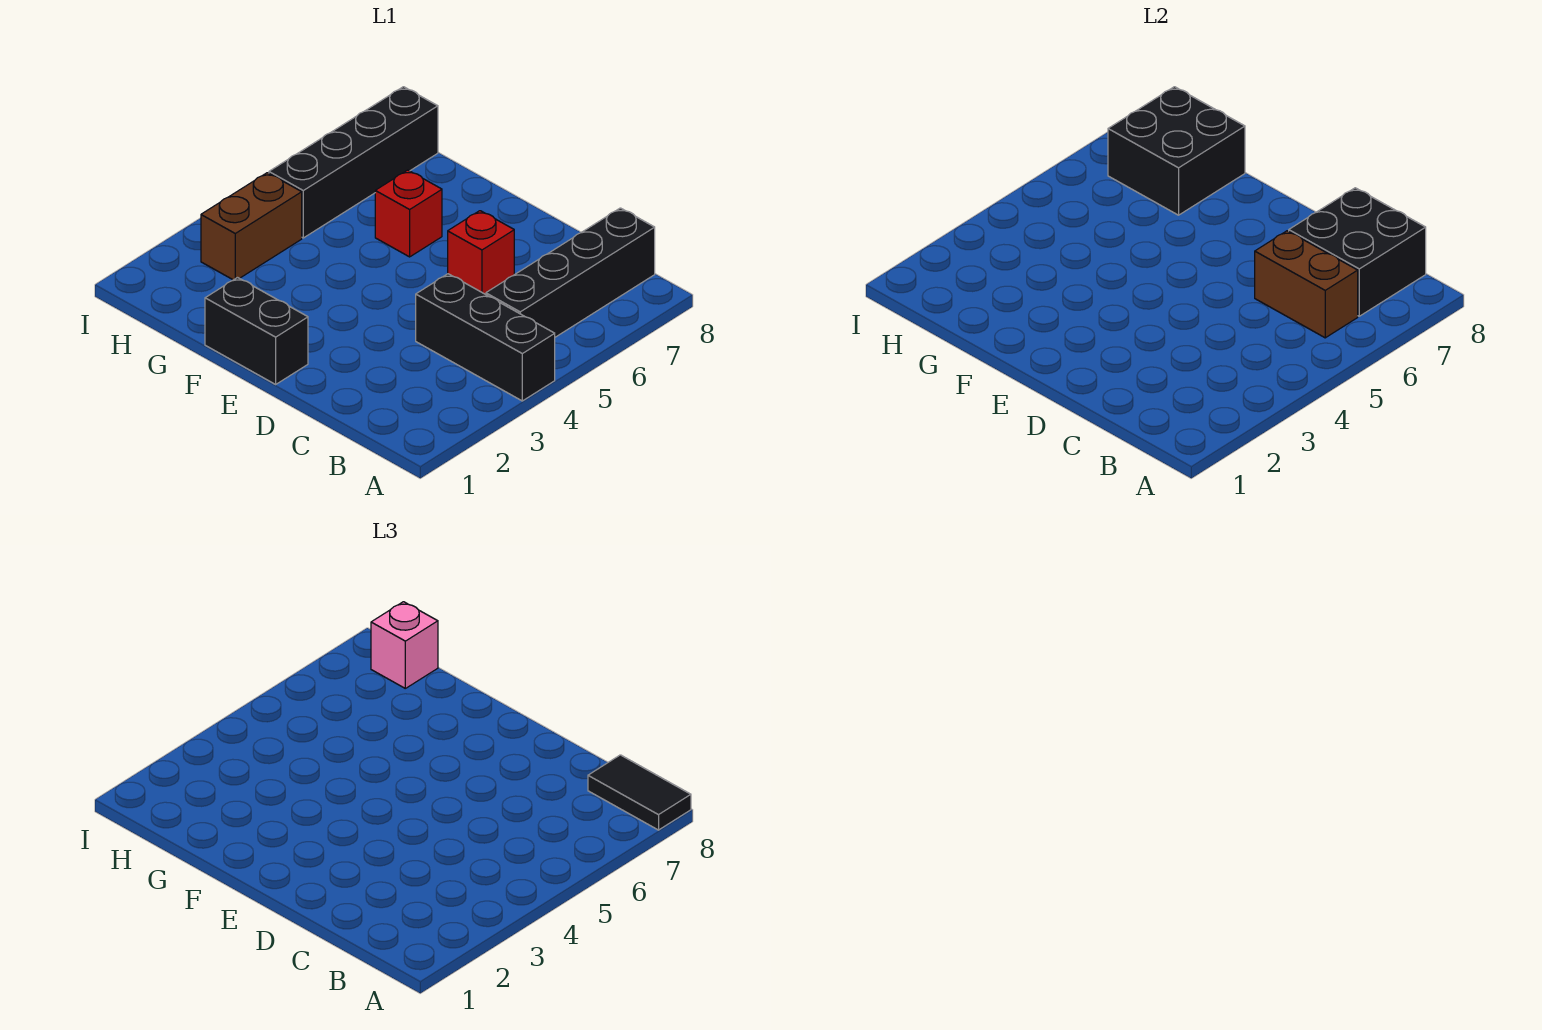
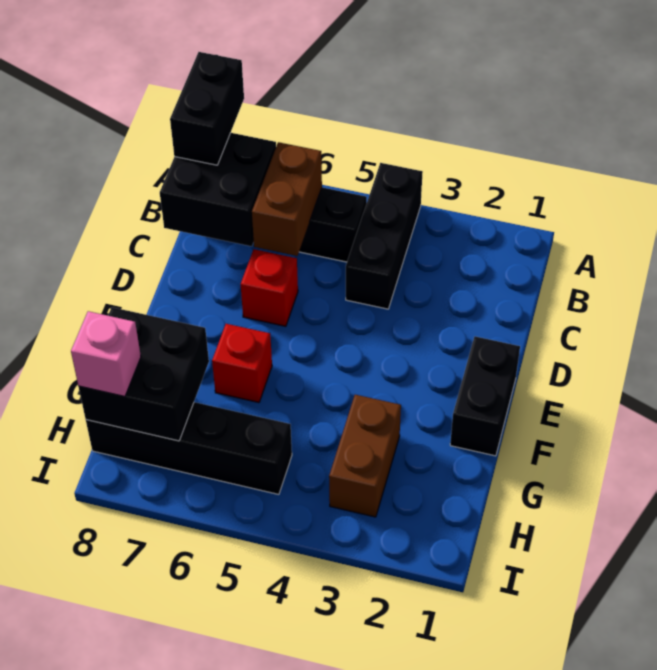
black 1x2 tile [588,755,691,830] -> black 1x2 brick [170,52,244,165]
brown 1x2 brick [201,173,302,280] -> brown 1x2 brick turned to [329,395,401,517]

